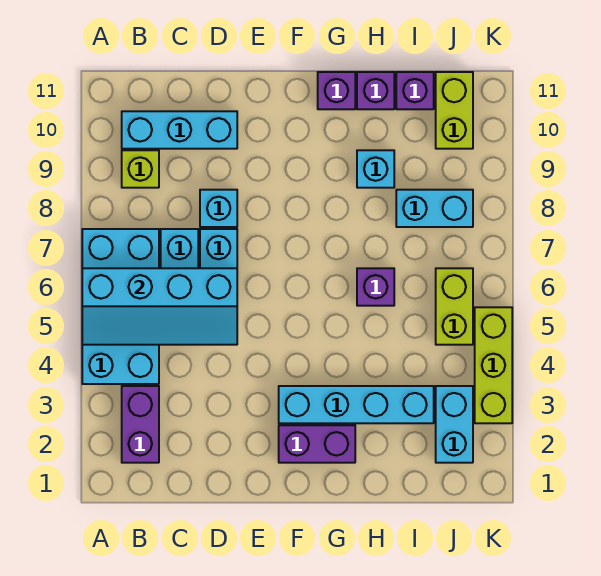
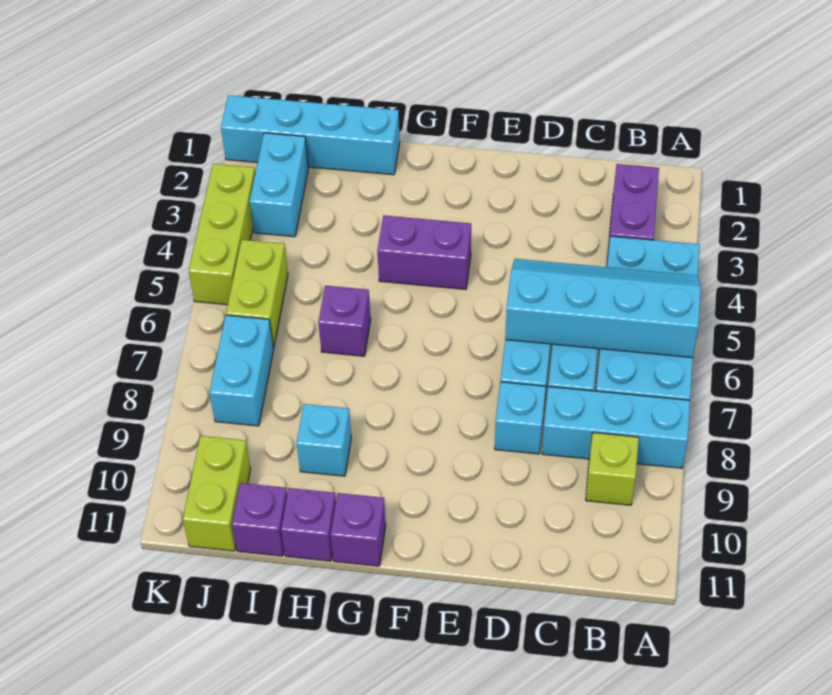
cyan 1x3 brick [122,111,237,149] -> cyan 1x3 brick moved to [542,387,690,468]
purple 1x2 brick [279,425,355,463] -> purple 1x2 brick moved to [377,215,471,289]
cyan 1x4 brick [279,386,434,423] -> cyan 1x4 brick moved to [221,95,400,175]
cyan 1x2 brick [396,190,473,227] -> cyan 1x2 brick turned to [209,315,274,426]

